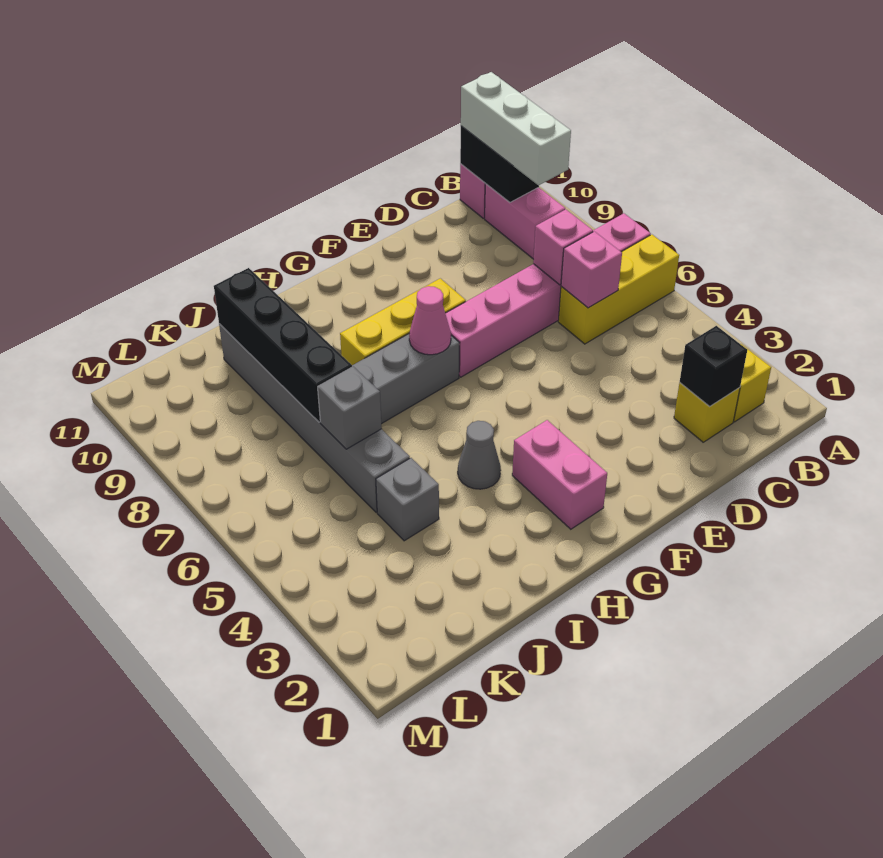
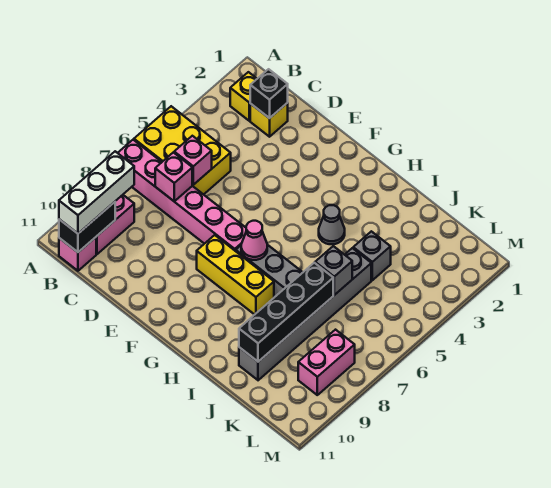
yellow 1x3 brick [558,235,679,344] -> yellow 2x3 brick [134,106,231,195]
pink 1x2 brick [512,420,607,529] -> pink 1x2 brick moved to [298,330,355,395]

